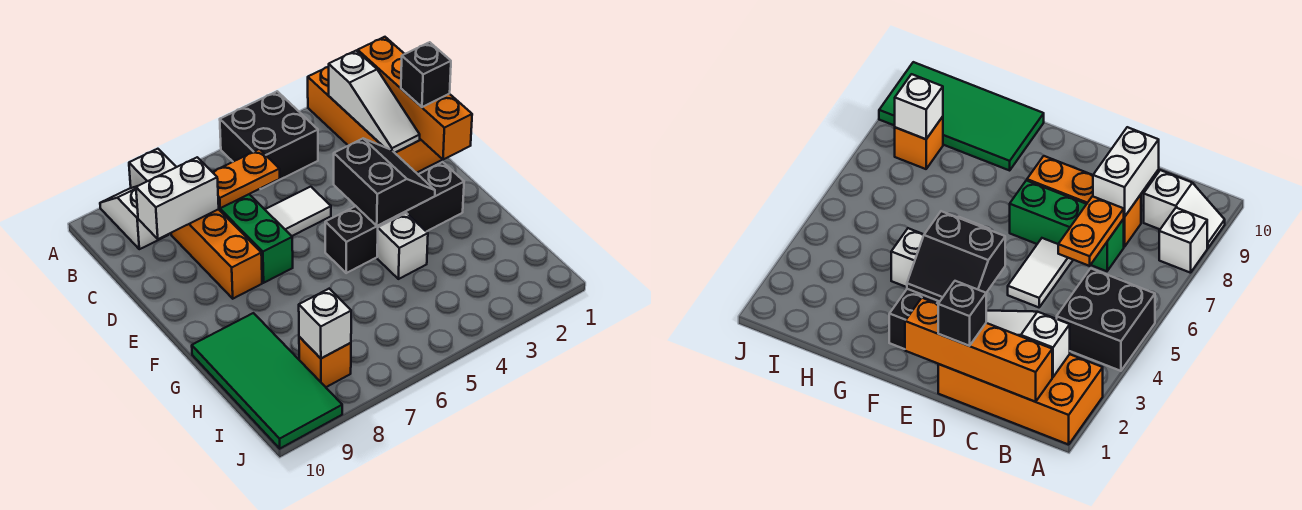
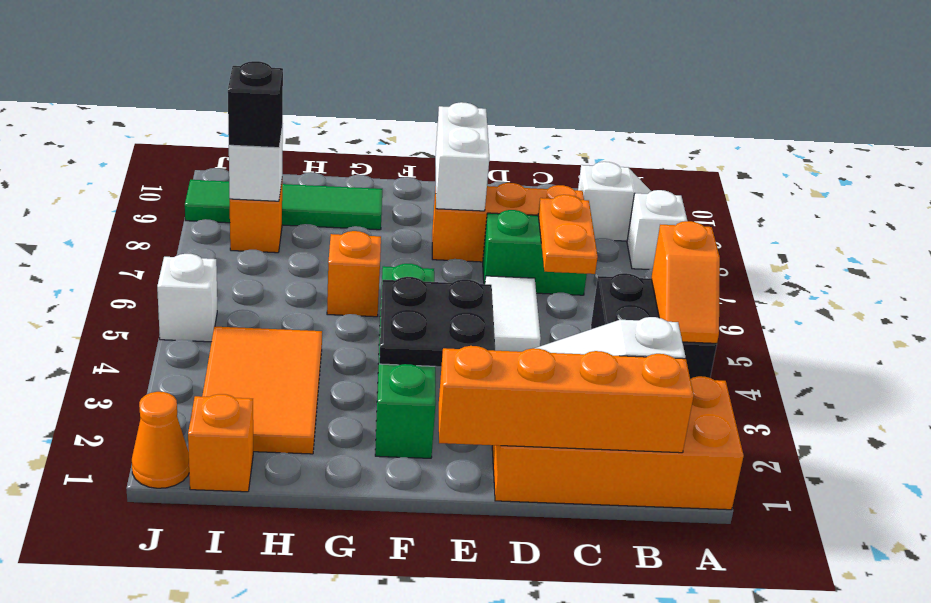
none -> orange 1x2 slope [651,221,720,343]
green 1x3 brick [219,194,293,283] -> green 1x2 brick [483,210,587,295]
white 1x2 brick [136,157,219,239] -> white 1x2 brick moved to [435,102,489,211]
black 1x1 brick [401,42,451,107] -> black 1x1 brick moved to [228,61,283,148]
black 2x2 slope [334,139,435,226] -> black 2x2 plate [379,277,496,367]
black 1x4 brick [325,162,464,273] -> green 1x4 brick [375,264,436,458]
white 1x1 brick [377,213,428,279] -> white 1x1 brick moved to [157,254,217,342]
none -> orange 1x1 brick [327,231,381,317]
green 2x4 tile [192,313,342,449] -> green 1x4 tile [185,180,382,230]
none -> orange 2x3 tile [202,327,322,454]
none -> orange 1x1 brick [188,394,253,492]
none -> orange 1x1 cone [132,392,189,488]

